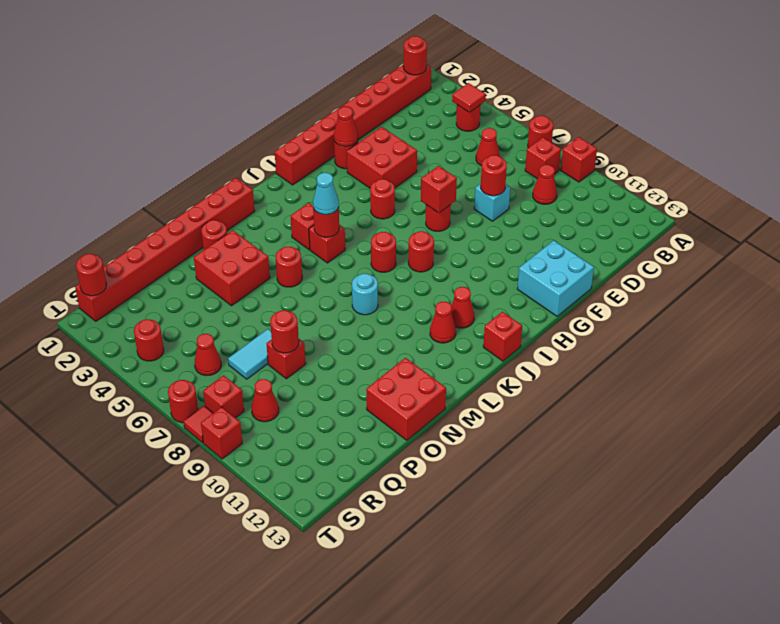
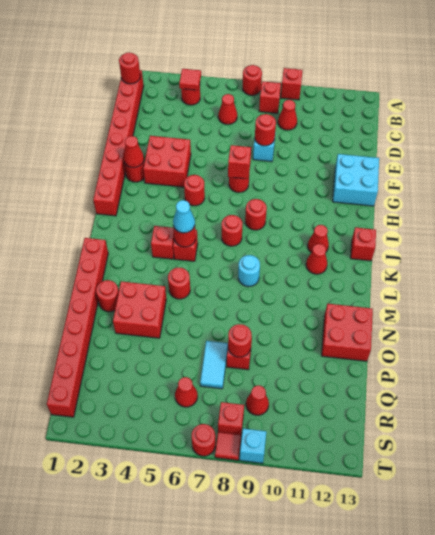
red 1x1 round brick [76,254,106,296] -> none
red 1x1 round brick [134,319,164,361] -> none
red 1x1 brick [201,407,242,459] -> cyan 1x1 brick [240,429,266,463]

